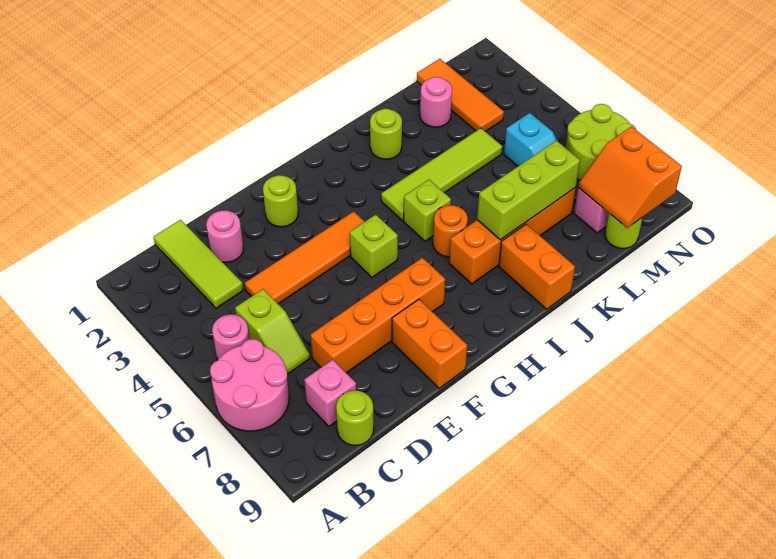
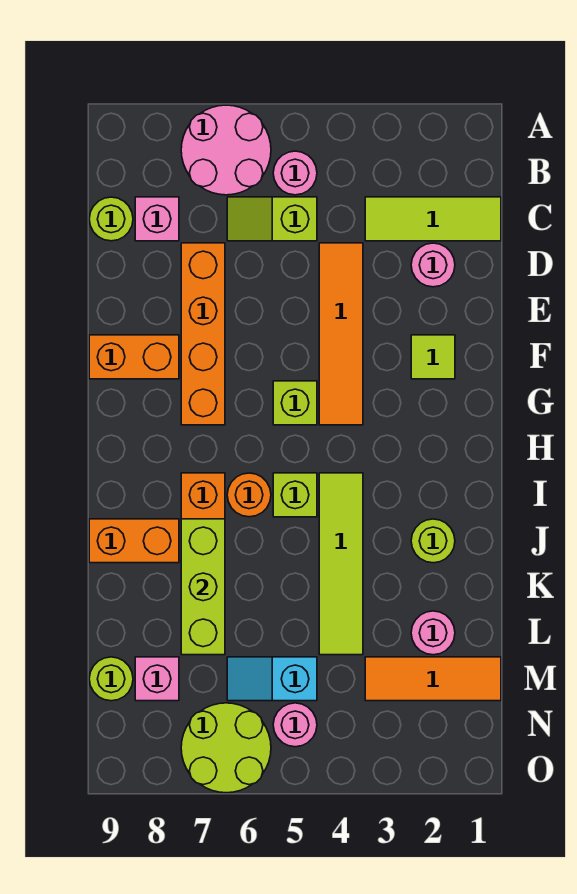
lime 1x1 round brick [263,175,298,227] -> lime 1x1 tile [411,335,455,379]
orange 2x2 slope [578,127,682,228] -> none
none -> pink 1x1 round brick [273,703,317,747]

